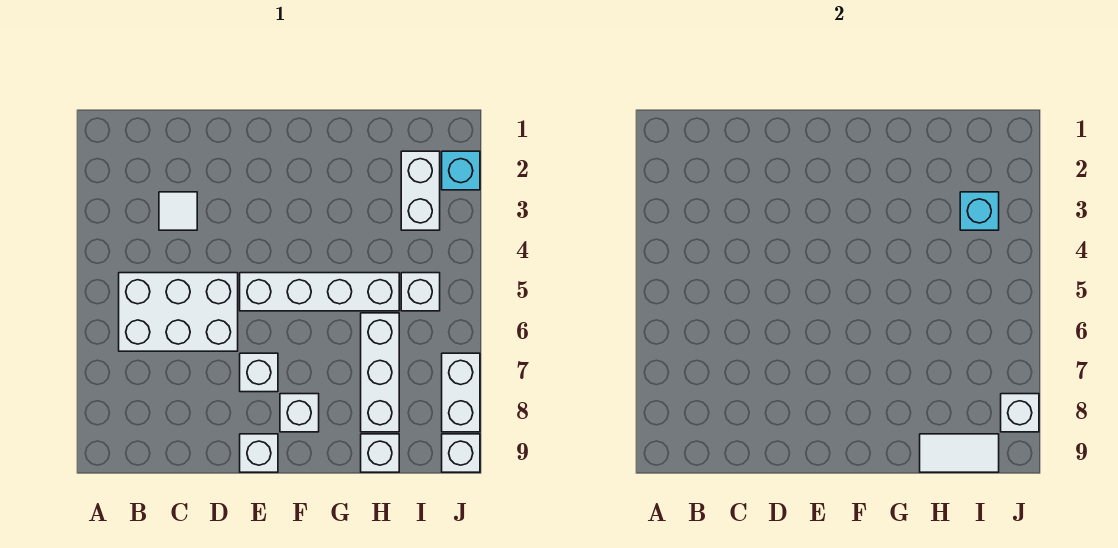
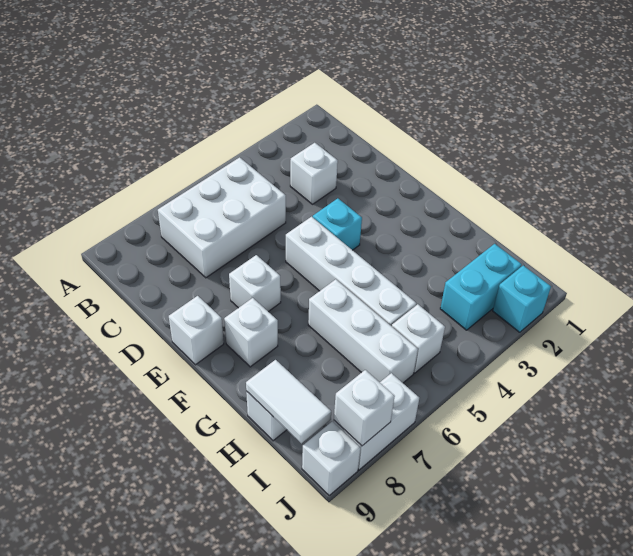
white 2x3 brick [119,273,238,351] -> white 2x3 brick turned to [158,157,286,278]
white 1x1 tile [159,192,197,230] -> white 1x1 brick [290,143,338,204]
white 1x3 brick [361,313,399,432] -> white 1x3 brick turned to [308,279,418,383]
white 1x2 brick [401,151,440,230] -> cyan 1x2 brick [440,244,522,330]
cyan 1x1 brick [960,192,999,230] -> cyan 1x1 brick moved to [313,198,362,250]

